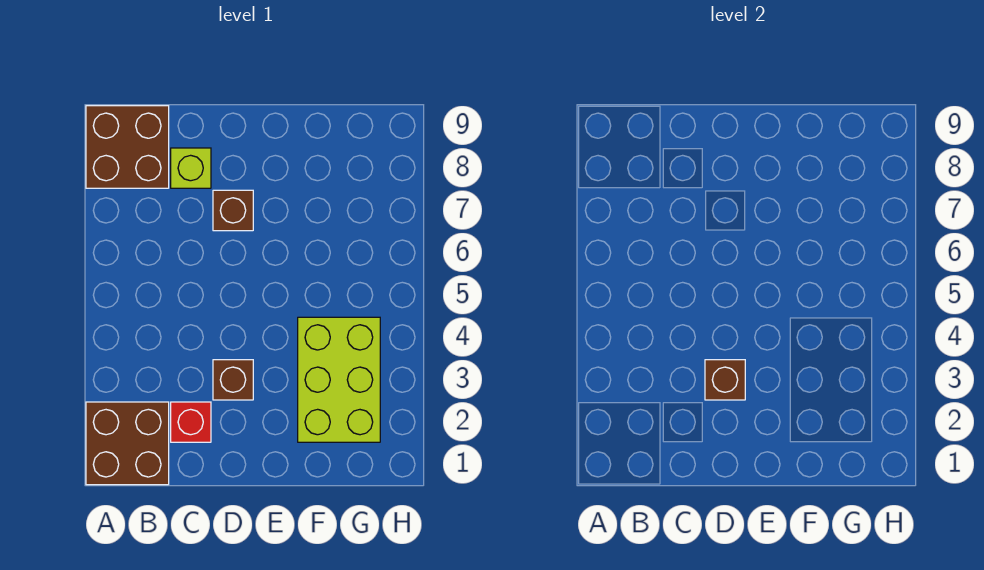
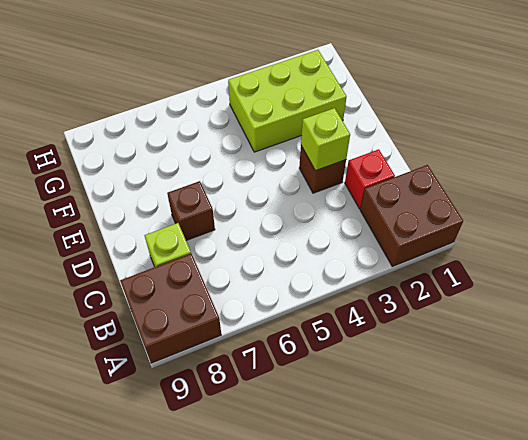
brown 1x1 brick [705,360,745,400] -> lime 1x1 brick [301,108,350,171]

